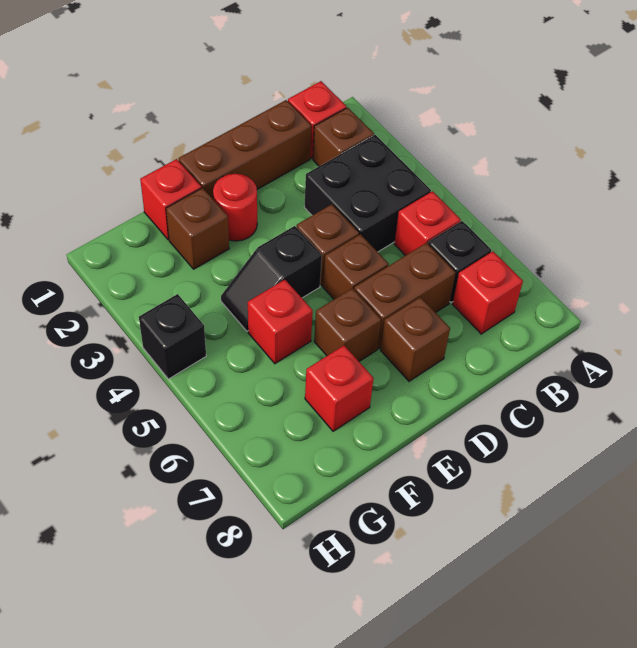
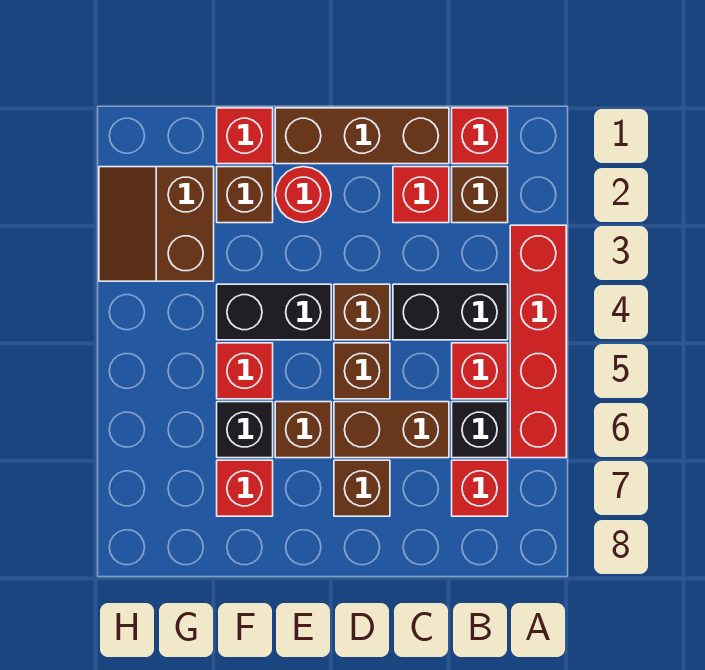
none -> red 1x4 brick [510,225,566,458]
black 2x2 brick [304,135,431,252] -> black 1x2 brick [393,284,508,340]
none -> red 1x1 brick [393,167,449,223]
black 1x2 slope [221,226,322,331] -> black 1x2 brick [217,284,331,340]
none -> brown 2x2 slope [99,167,214,281]
black 1x1 brick [139,294,206,379] -> black 1x1 brick moved to [217,402,273,458]

